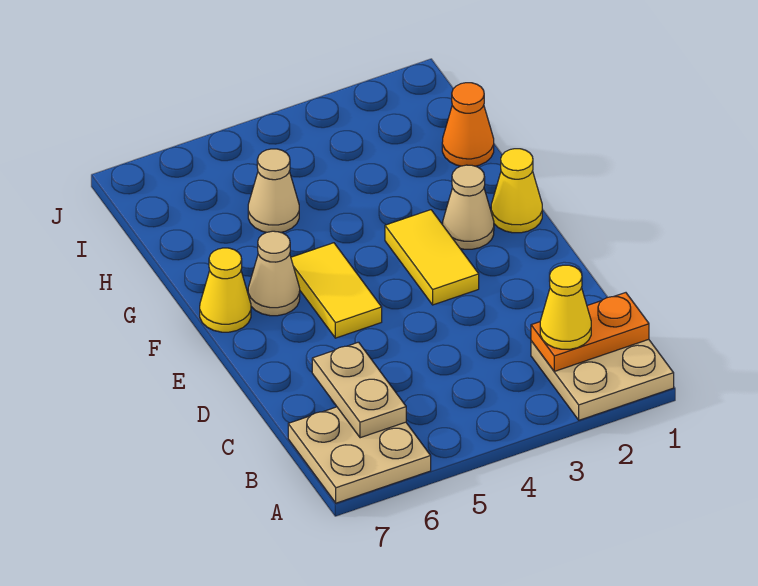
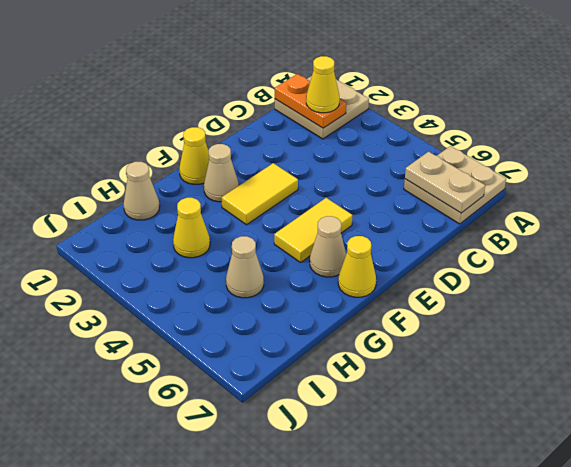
tan 1x2 plate [312,342,406,438] -> tan 1x2 plate turned to [405,152,485,213]
orange 1x1 cone [442,83,494,166] -> tan 1x1 cone [124,162,160,220]
none -> yellow 1x1 cone [173,198,210,258]

